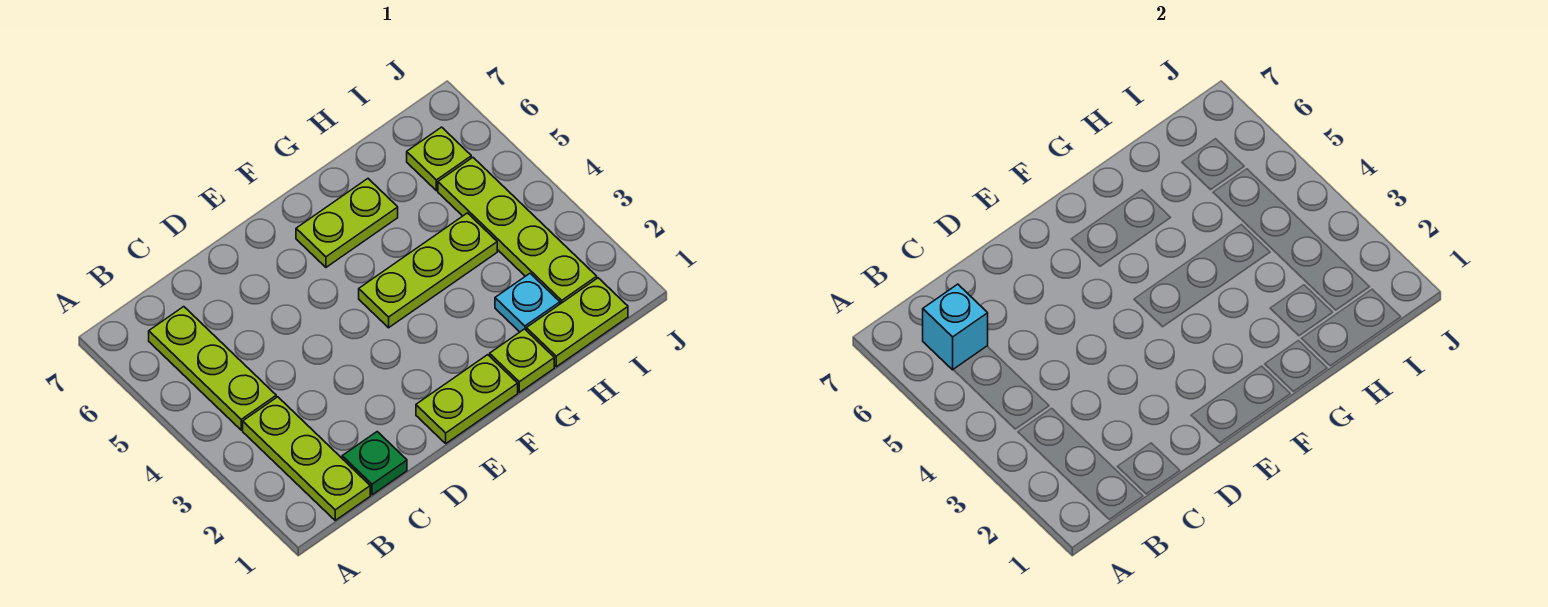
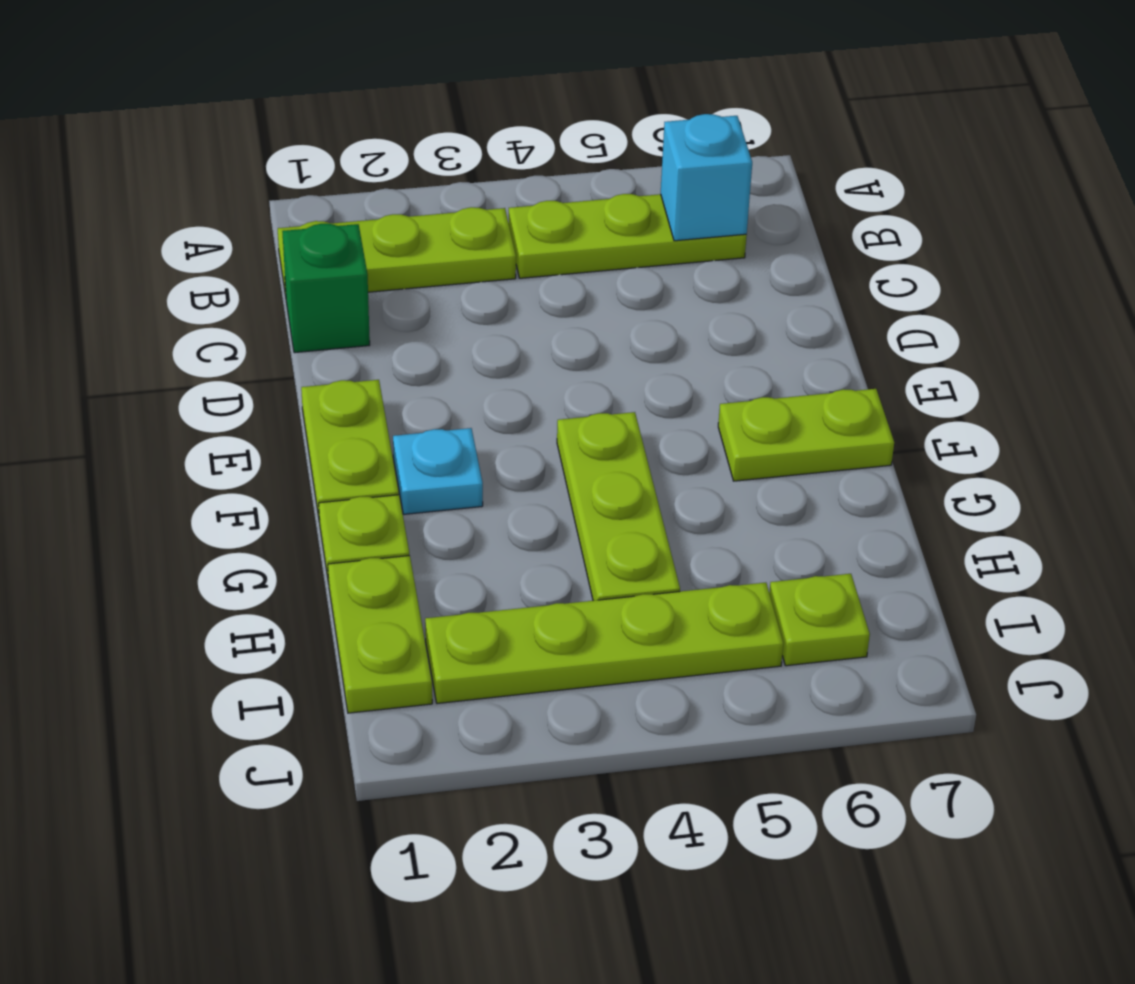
green 1x1 plate [342,432,407,495] -> green 1x1 brick [282,224,370,353]
lime 1x2 plate [296,179,398,267] -> lime 1x2 plate turned to [718,389,894,481]
cyan 1x1 plate [495,274,560,332] -> cyan 1x1 plate moved to [393,428,483,514]

